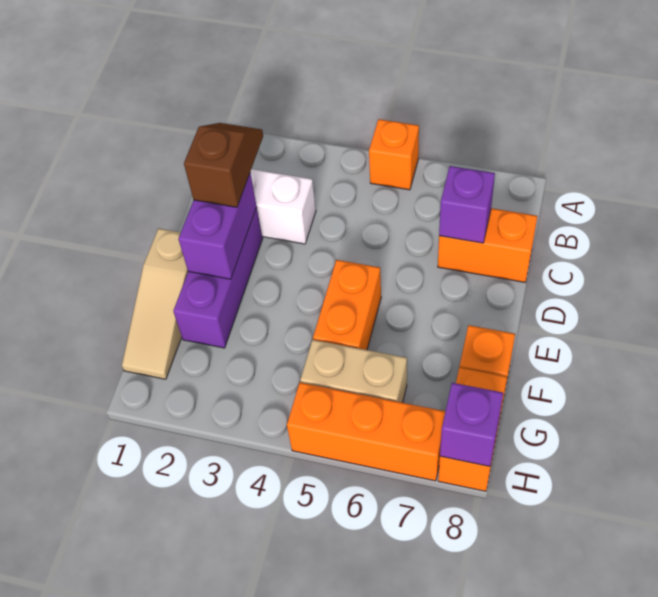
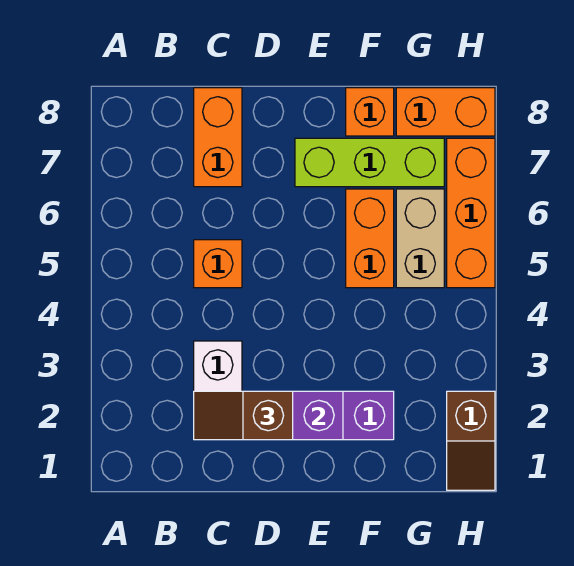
orange 1x1 brick [369,119,419,190] -> orange 1x1 brick moved to [194,240,242,288]
purple 1x1 brick [439,166,495,243] -> none
tan 1x3 slope [122,228,188,379] -> none
orange 1x2 brick [313,260,381,350] -> orange 1x2 brick turned to [346,189,394,288]
none -> lime 1x3 brick [295,138,444,187]
none -> brown 1x2 slope [447,391,495,490]
purple 1x1 brick [440,383,503,466] -> none

